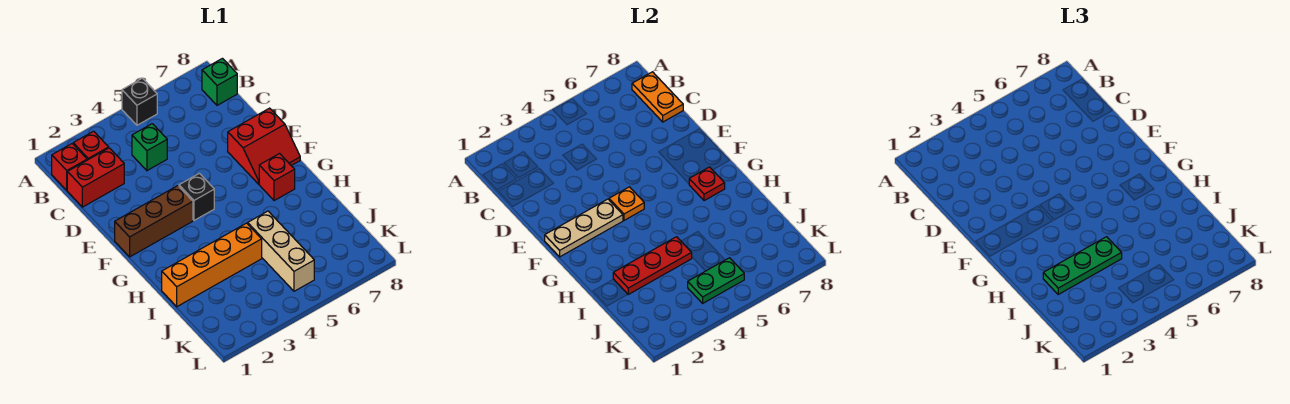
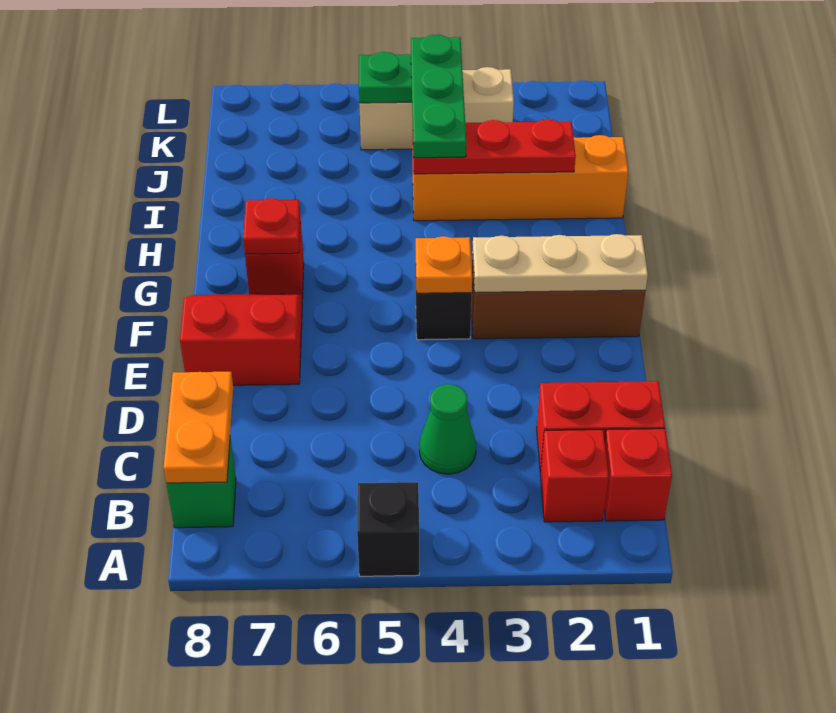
green 1x1 brick [132,124,167,171] -> green 1x1 cone [419,384,476,474]
green 1x3 plate [1043,237,1122,294] -> green 1x3 plate turned to [411,35,466,158]
tan 1x3 brick [248,211,314,291] -> tan 1x3 brick turned to [359,67,514,150]

